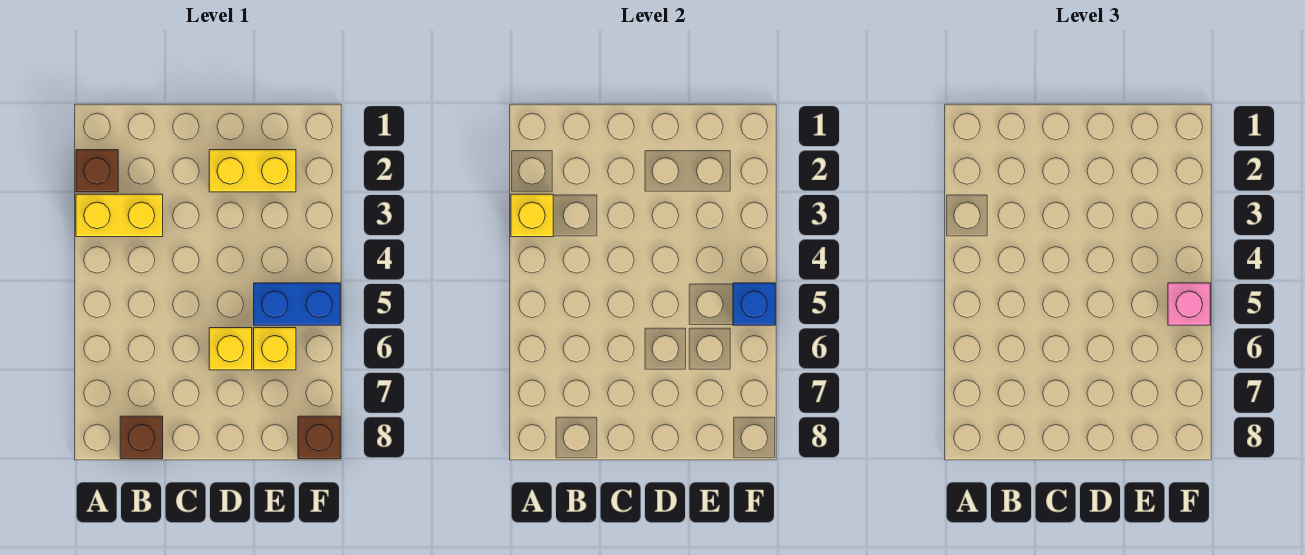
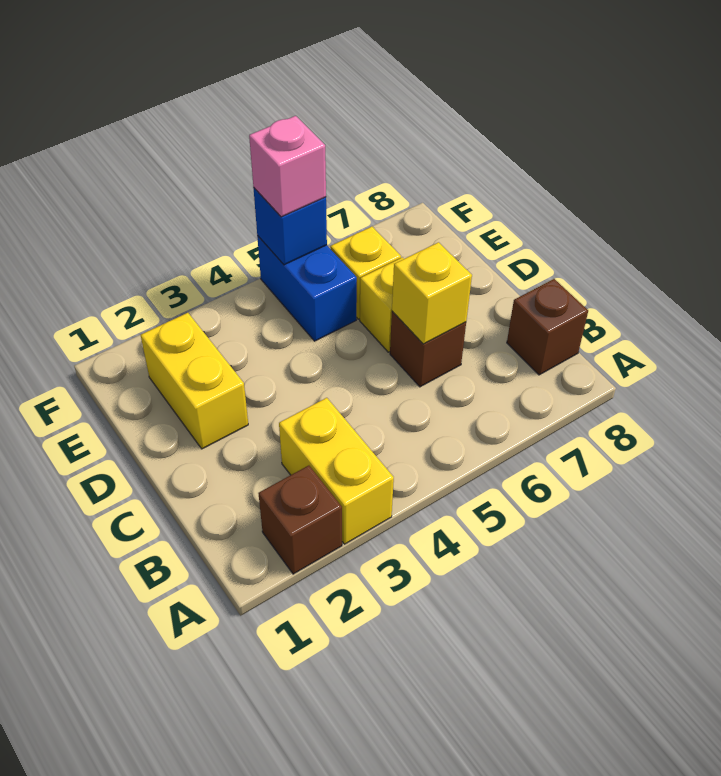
yellow 1x1 brick [511,194,553,237] -> yellow 1x1 brick moved to [392,242,472,344]
brown 1x1 brick [298,416,340,459] -> brown 1x1 brick moved to [390,311,466,387]

